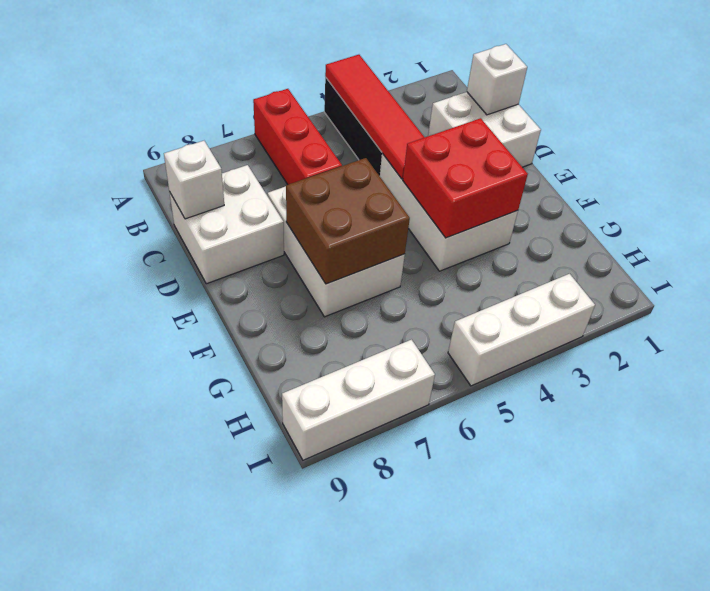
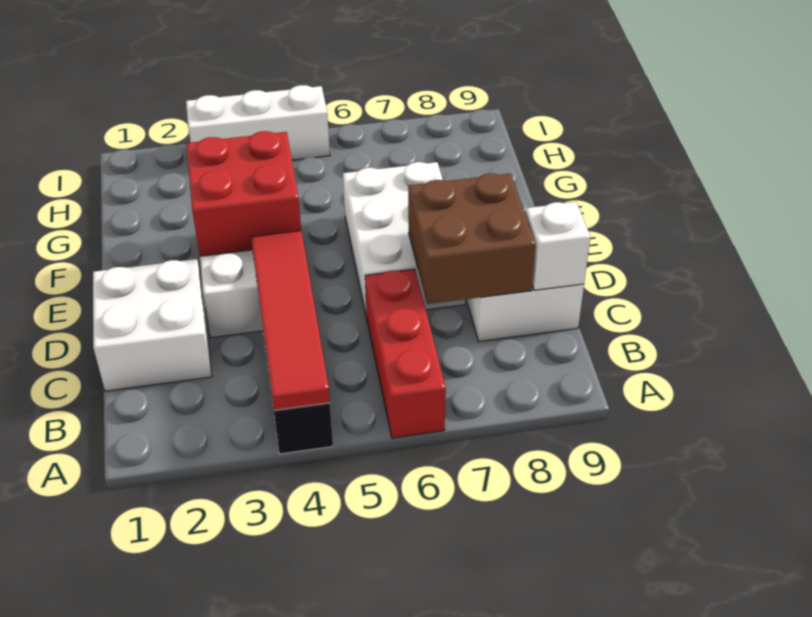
white 1x1 brick [467,44,527,115] -> none
brown 2x2 brick [286,158,410,284] -> brown 2x2 brick moved to [408,174,536,304]
white 1x3 brick [282,340,435,460] -> none

